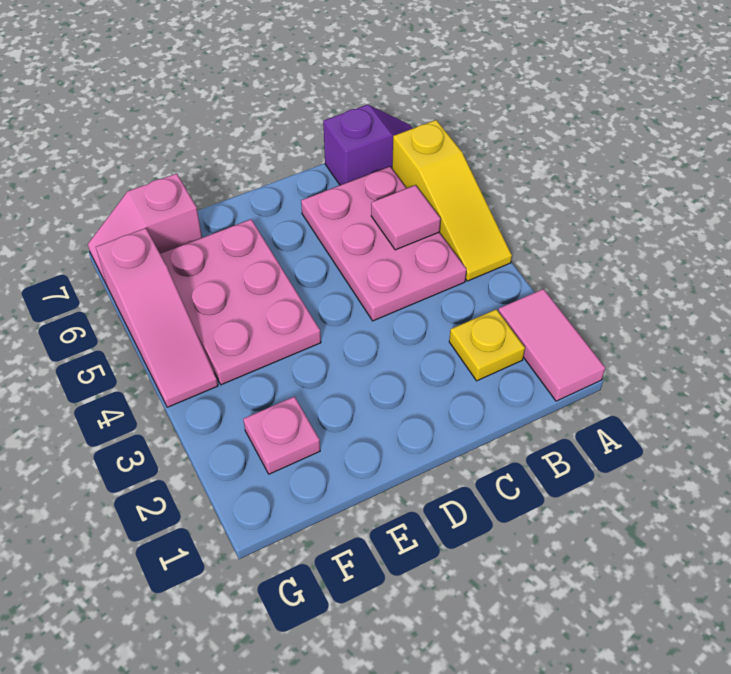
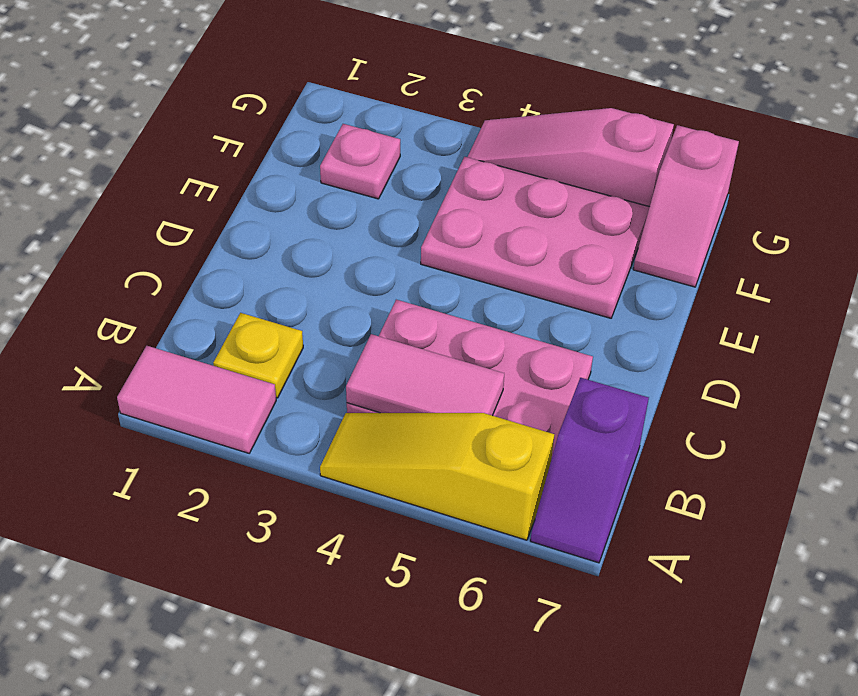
pink 1x1 tile [371,185,441,250] -> pink 1x2 tile [346,334,504,416]
pink 1x2 slope [88,174,202,285] -> pink 1x2 slope turned to [633,125,739,287]

